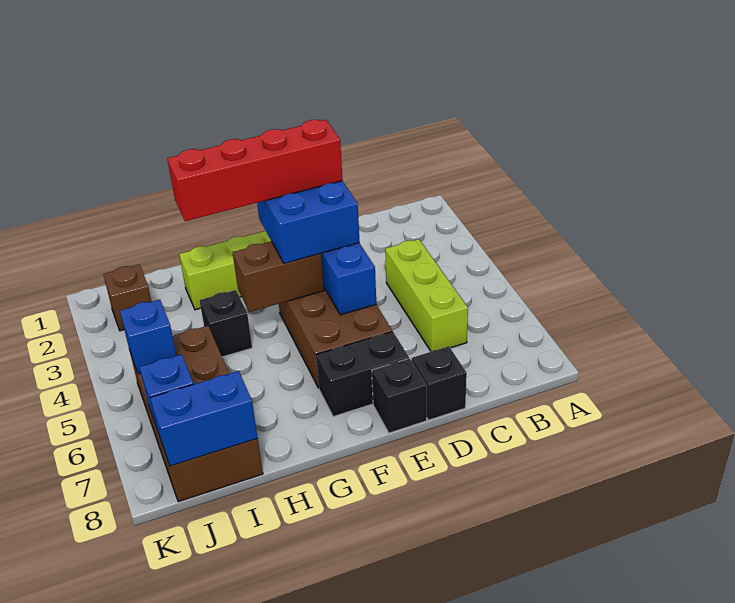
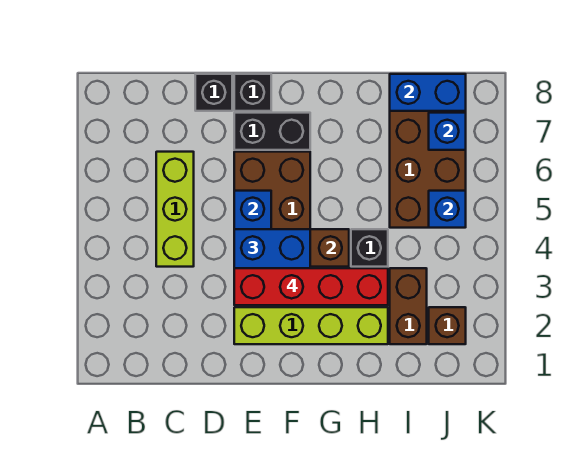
none -> brown 1x2 brick [390,268,427,344]

